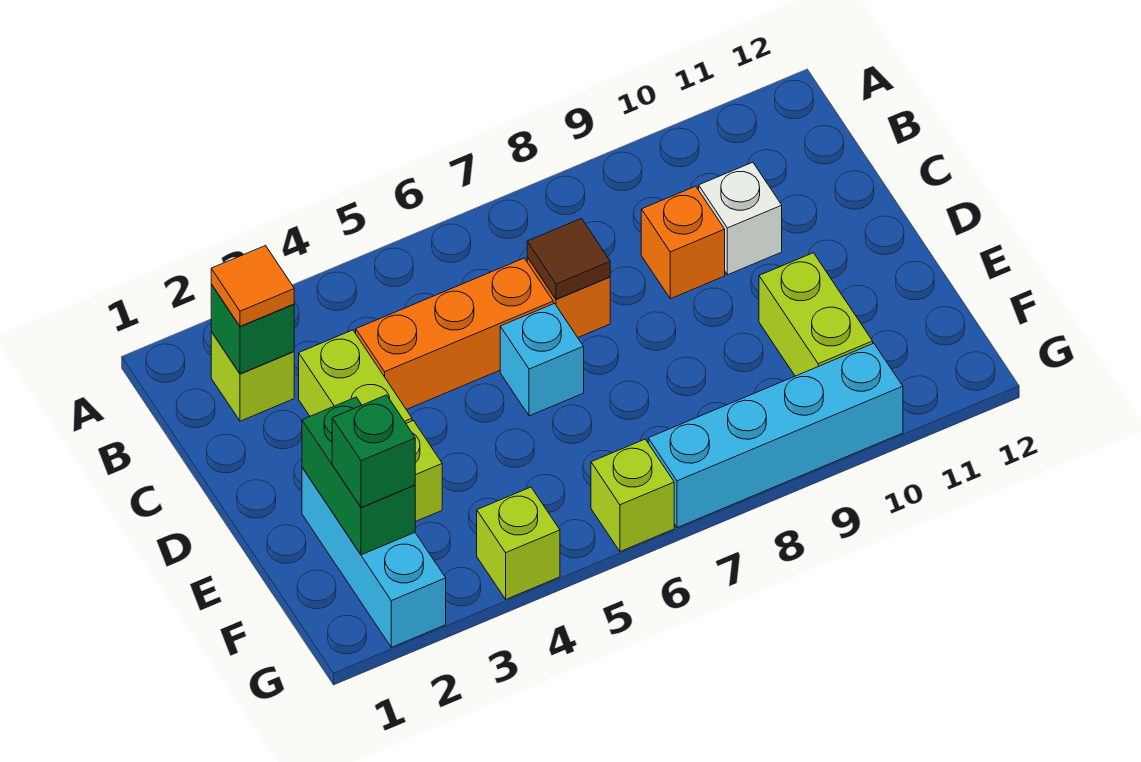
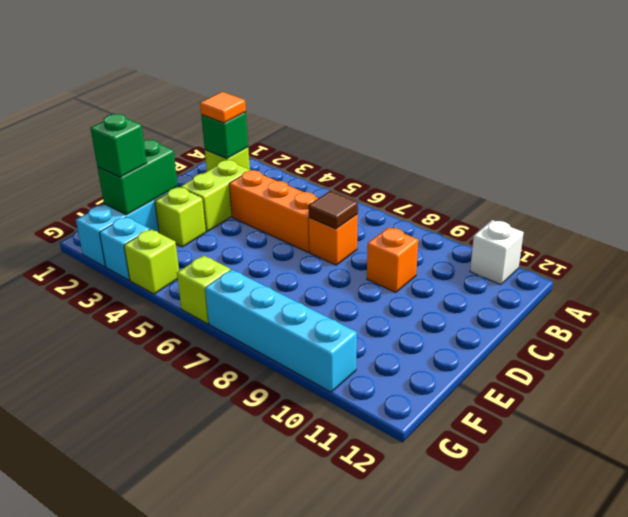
white 1x1 brick [699,162,782,275] -> white 1x1 brick moved to [470,220,524,285]
cyan 1x1 brick [500,303,584,416] -> cyan 1x1 brick moved to [99,217,150,280]
lime 1x2 brick [759,253,873,376] -> none

